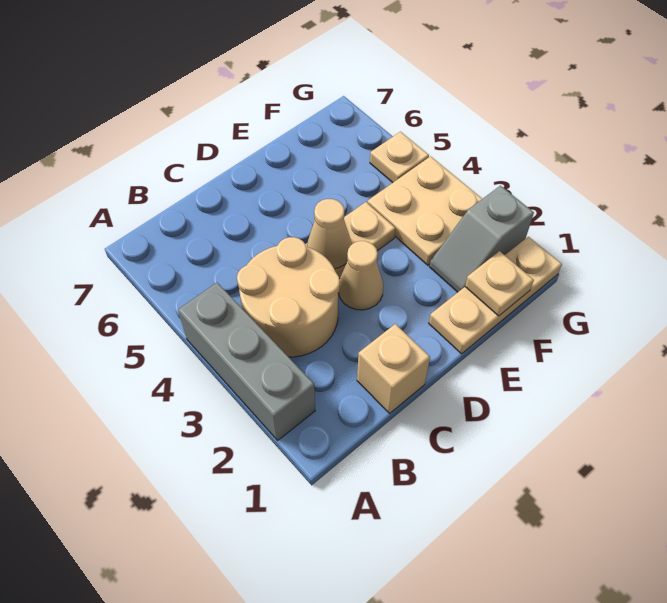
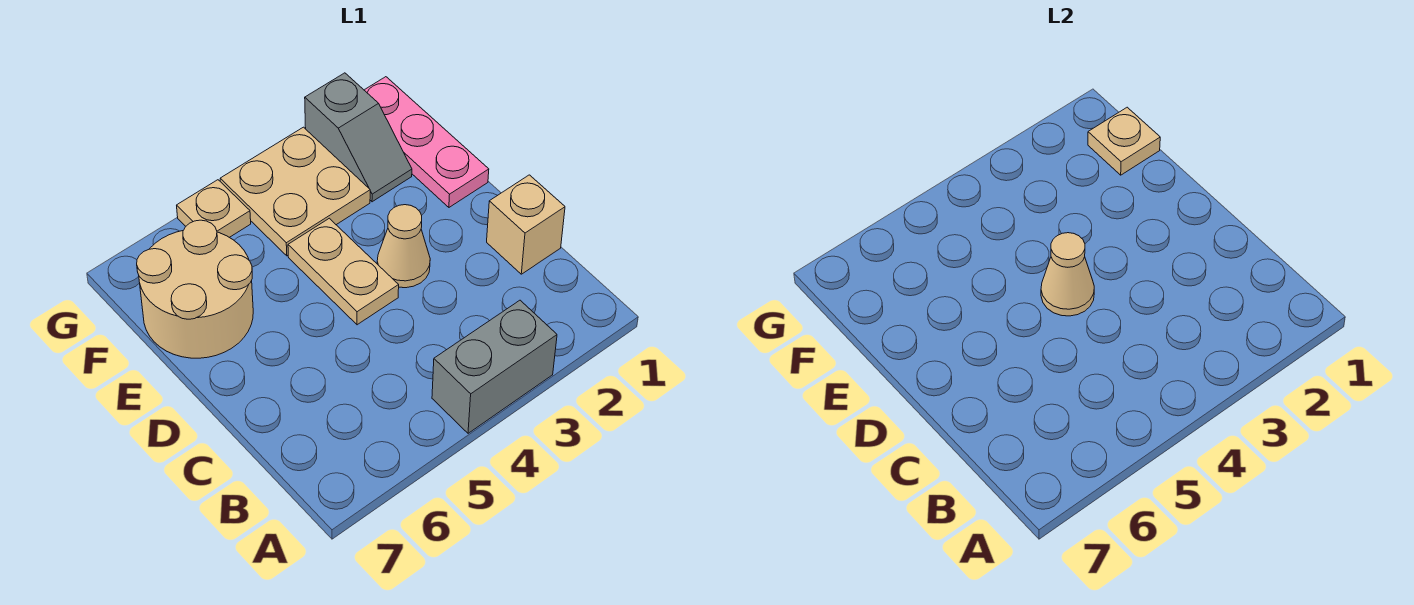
grey 1x3 brick [178,283,315,440] -> grey 1x2 brick [432,300,557,433]
tan 2x2 round brick [237,237,340,357] -> tan 2x2 round brick moved to [137,220,253,358]
tan 1x3 plate [429,237,562,354] -> pink 1x3 plate [364,77,489,207]

